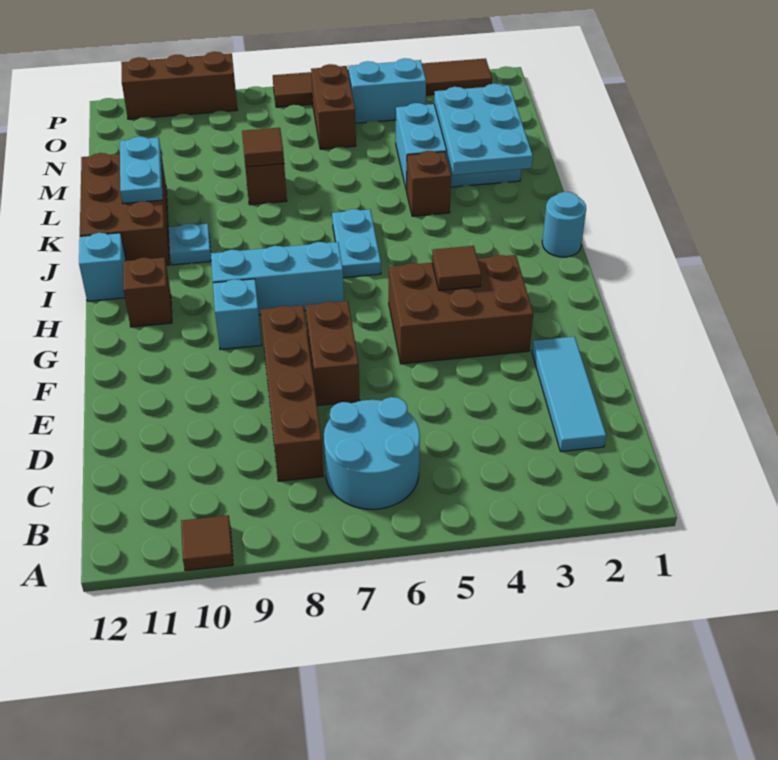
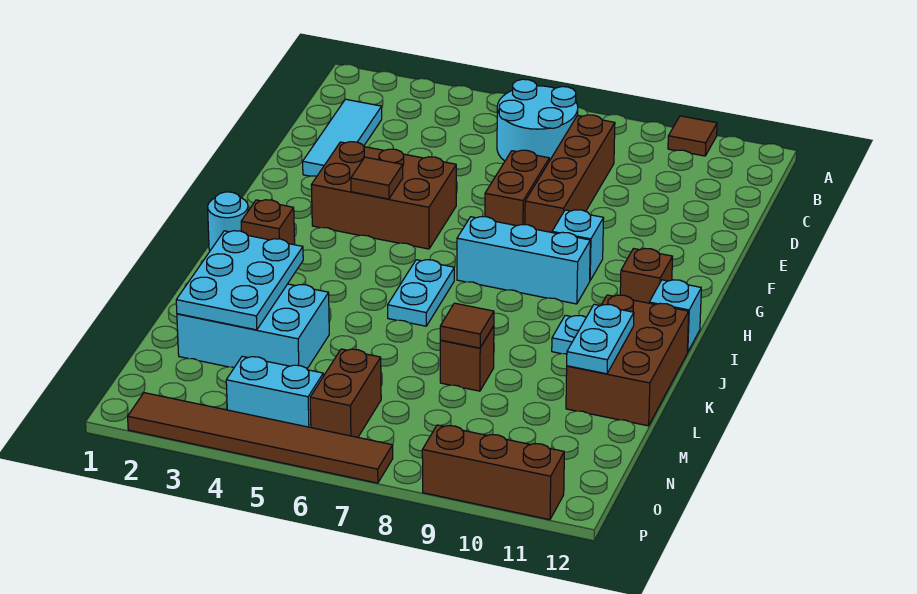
brown 1x1 brick [407,151,451,216] -> brown 1x1 brick moved to [241,200,295,245]

